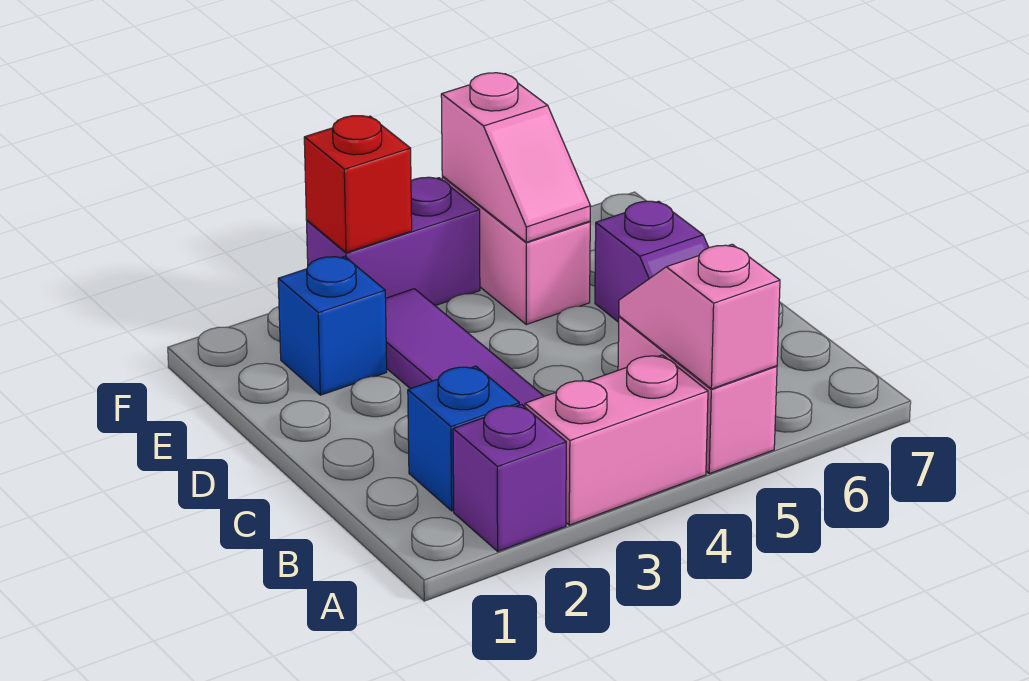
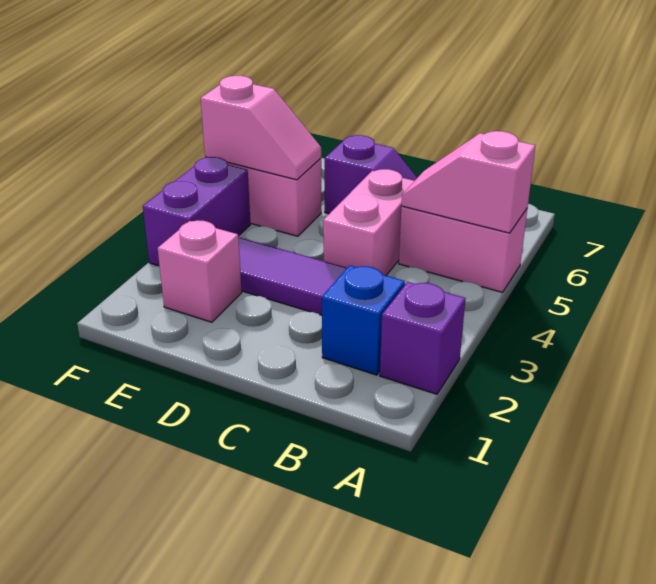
pink 1x2 brick [525,355,708,525] -> pink 1x2 brick moved to [323,169,414,275]
blue 1x1 brick [278,256,387,395] -> pink 1x1 brick [158,220,242,322]
red 1x1 brick [304,116,412,253] -> none

